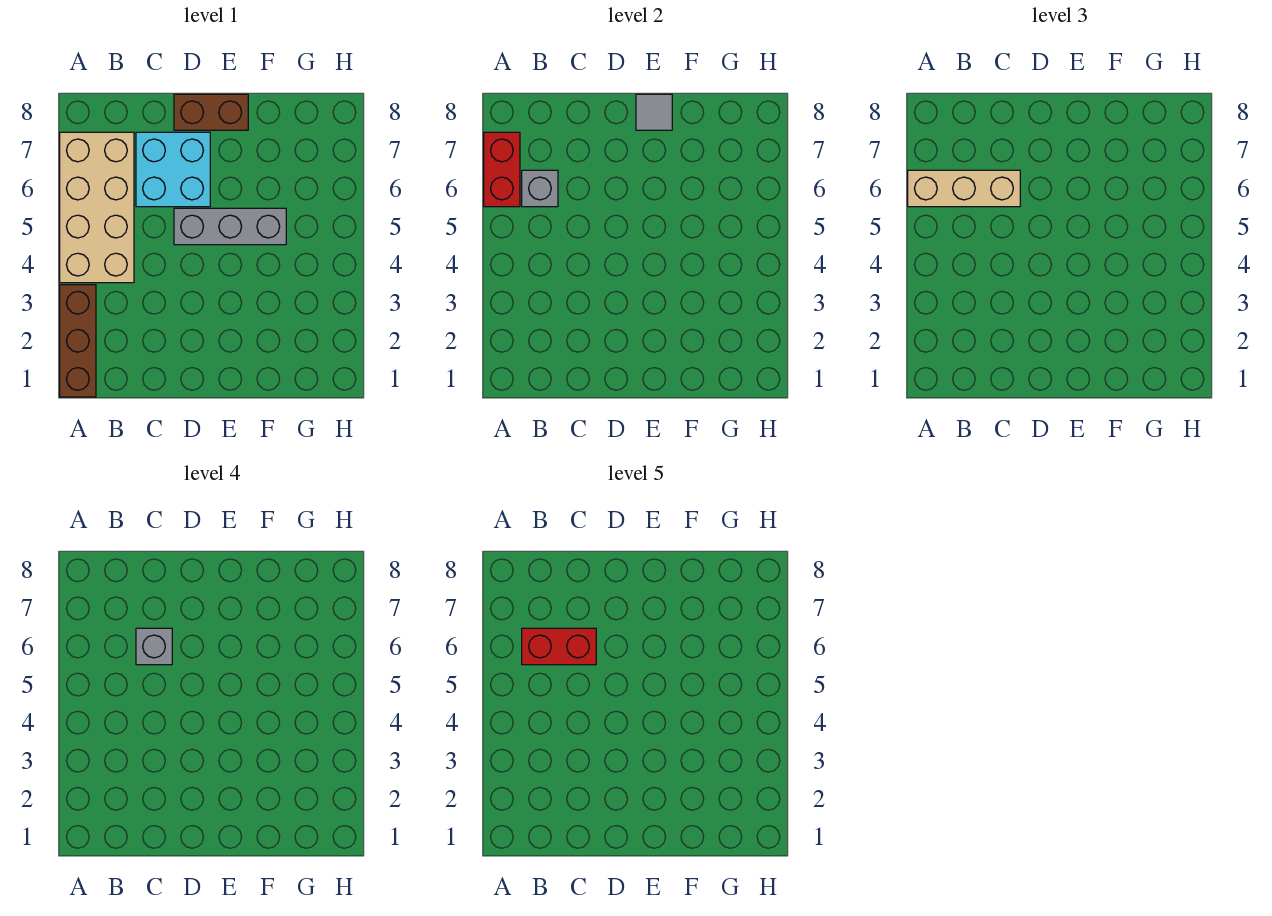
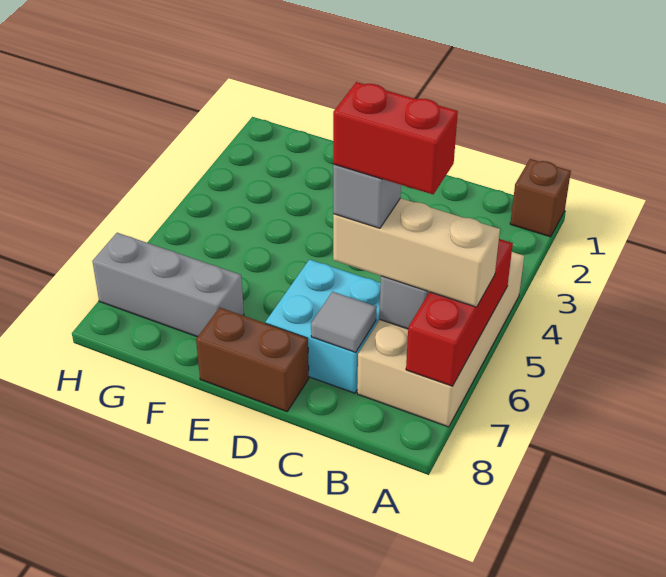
brown 1x3 brick [60,285,96,397] -> brown 1x1 brick [510,159,571,237]
red 1x2 brick [484,132,520,207] -> red 1x3 brick [406,239,513,386]
grey 1x3 brick [174,208,286,245] -> grey 1x3 brick moved to [92,233,244,337]
grey 1x1 tile [636,94,672,130] -> grey 1x1 tile moved to [311,292,377,352]

